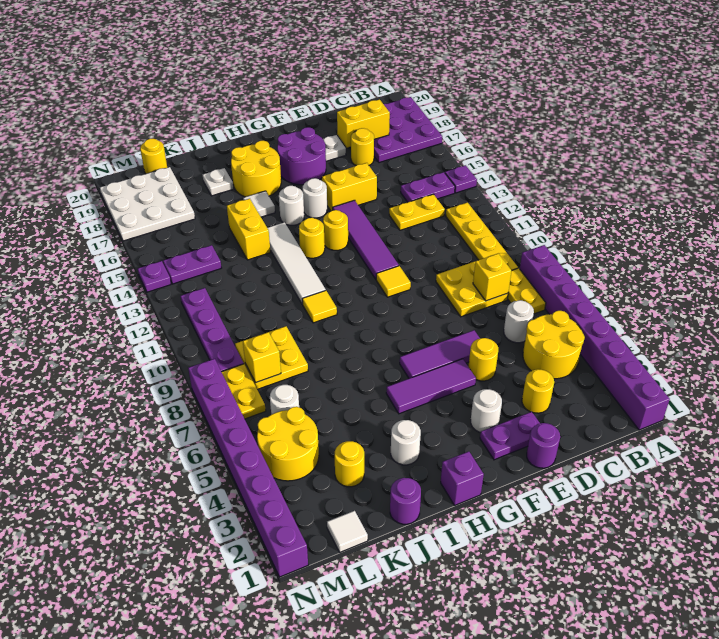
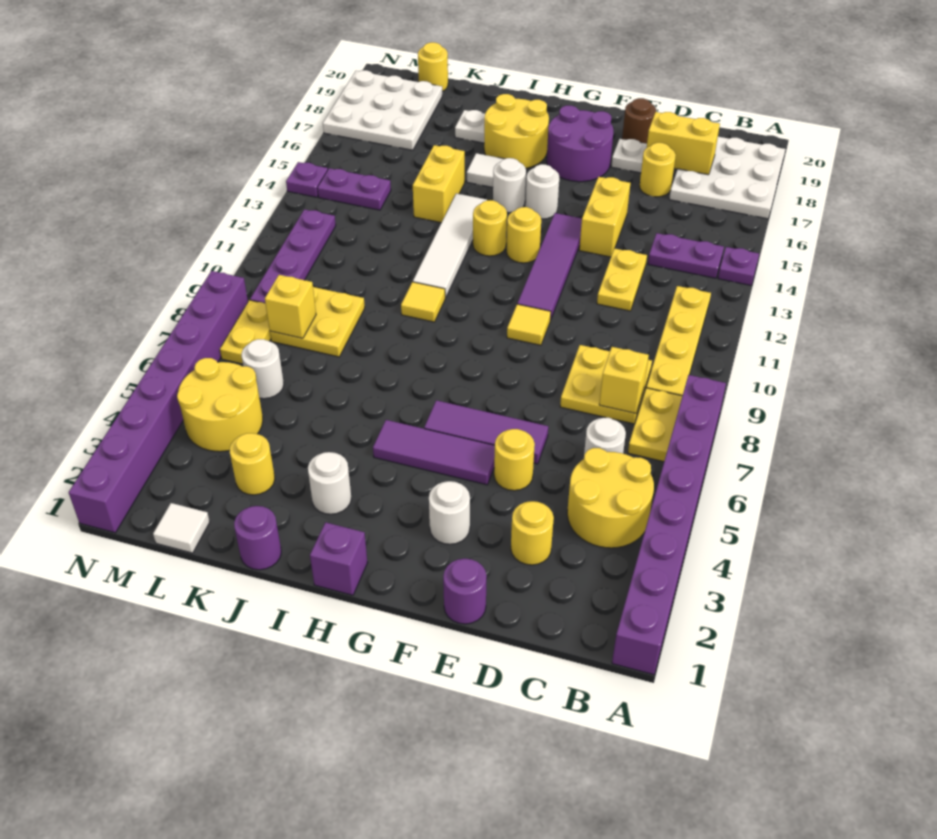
purple 3x3 plate [374,97,442,163] -> white 3x3 plate [669,137,785,219]
yellow 1x2 plate [389,194,445,230] -> yellow 1x2 plate turned to [597,248,647,311]
purple 1x2 plate [480,412,540,460] -> none
yellow 1x2 brick [322,163,377,211] -> yellow 1x2 brick turned to [579,177,630,257]
none -> brown 1x1 round brick [622,98,656,144]

